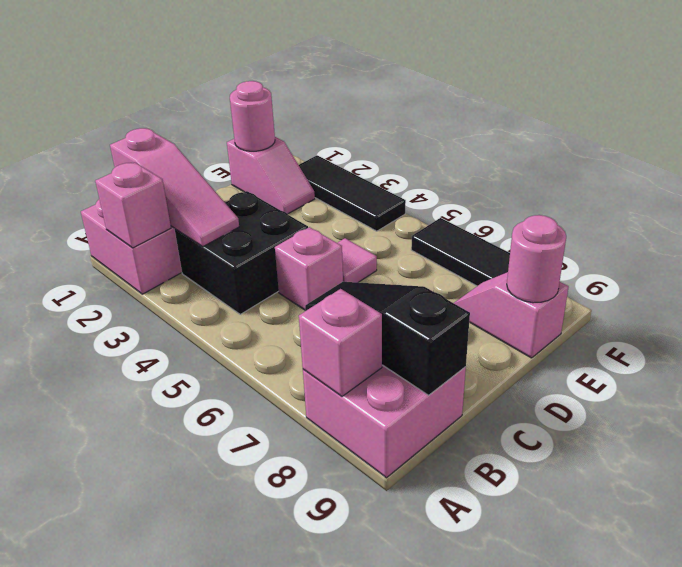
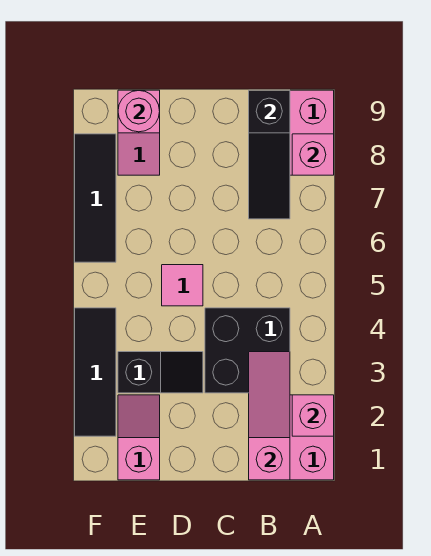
pink 1x1 brick [275,227,343,310] -> none
none -> black 1x2 slope [118,352,203,393]
pink 1x1 round brick [230,81,275,151] -> none

